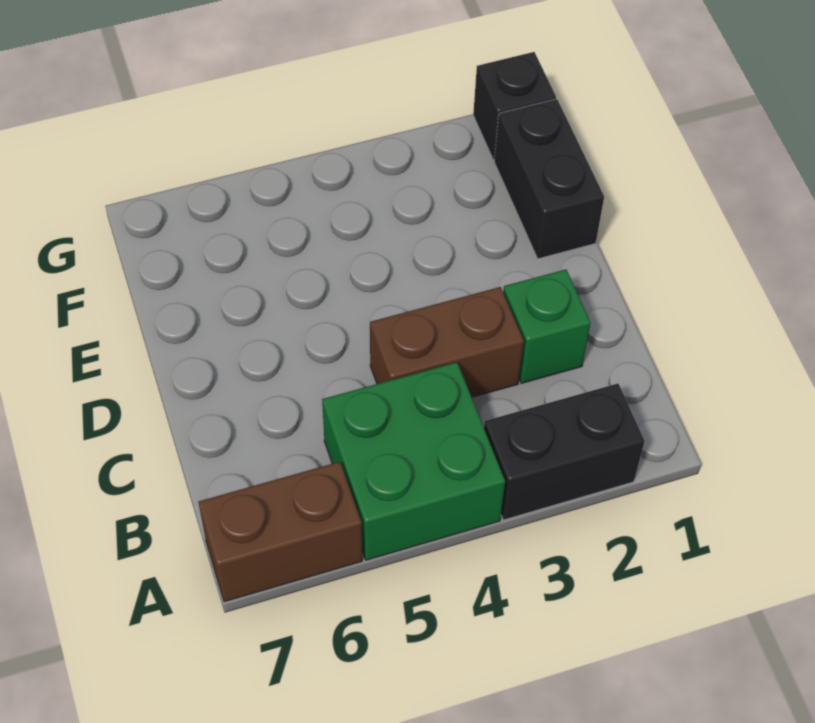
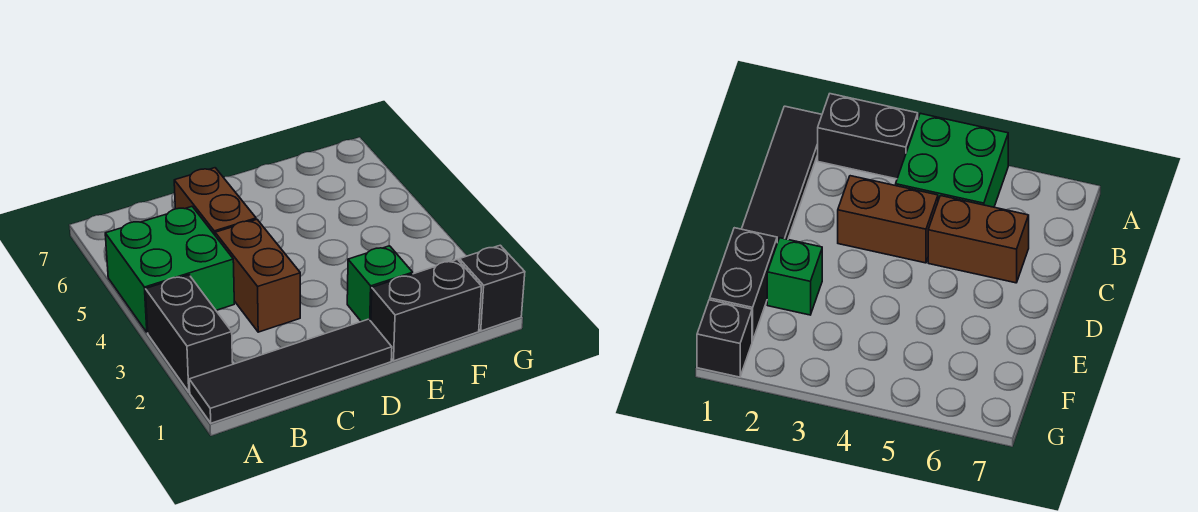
none -> black 1x4 tile [189,319,392,423]
brown 1x2 brick [199,462,362,602] -> brown 1x2 brick moved to [174,168,256,235]
green 1x1 brick [503,270,591,383] -> green 1x1 brick moved to [347,246,413,322]

